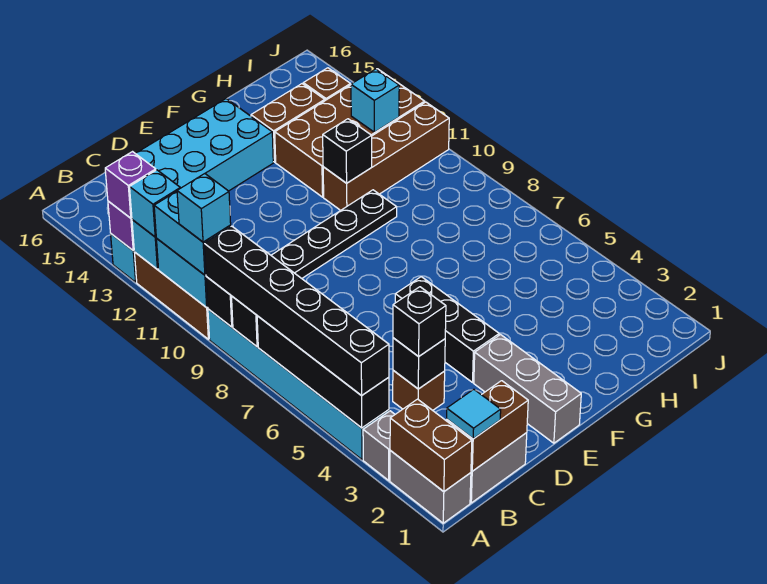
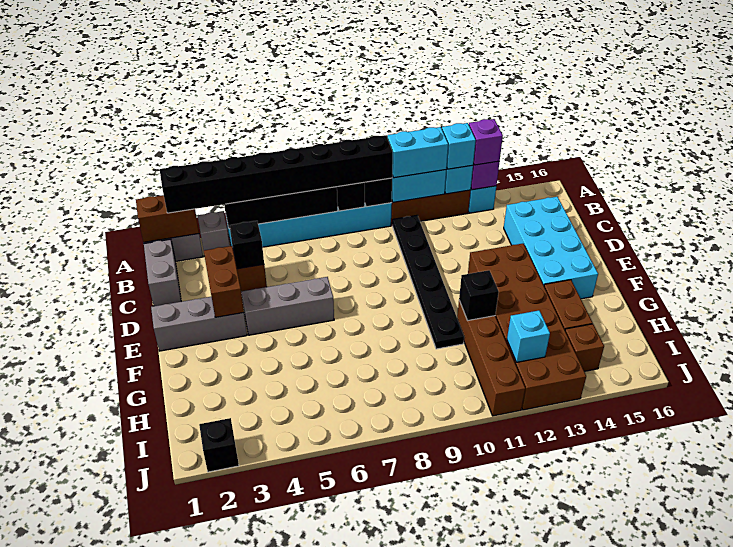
black 1x6 brick [204,226,389,396] -> black 1x8 brick [160,135,393,213]
cyan 1x1 brick [177,174,231,242] -> none
brown 1x2 brick [447,381,528,471] -> brown 1x2 brick moved to [204,246,244,317]
cyan 1x1 tile [447,389,501,439] -> none
black 1x1 brick [393,287,446,357] -> black 1x1 brick moved to [199,418,239,472]
black 1x3 brick [395,277,499,382] -> grey 1x3 brick [241,277,334,335]
brown 2x4 brick [275,69,425,197] -> brown 2x6 brick [468,244,586,410]

